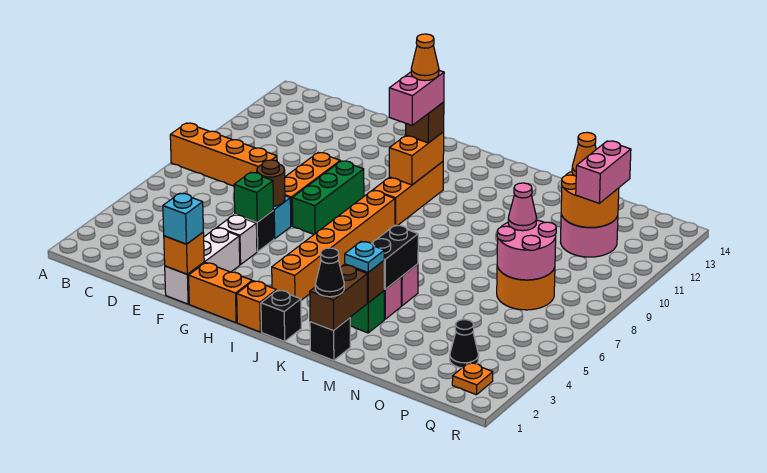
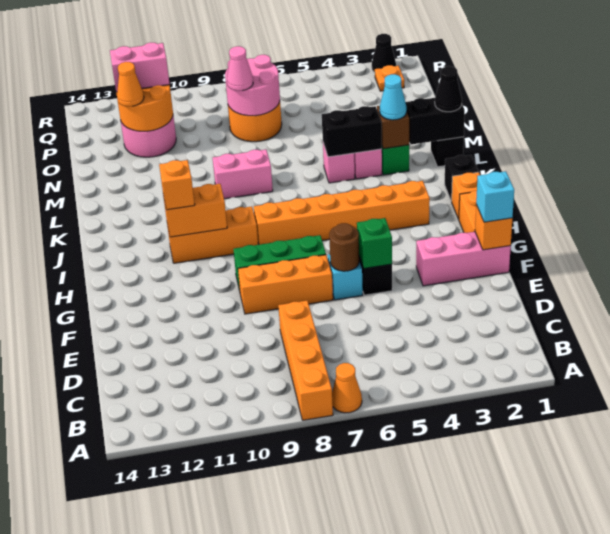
white 1x3 brick [165,228,240,304] -> pink 1x3 brick [416,232,511,286]
white 1x1 brick [217,215,257,265] -> none
pink 1x2 brick [389,70,444,125] -> pink 1x2 brick moved to [213,149,273,199]
brown 1x1 brick [406,102,444,143] -> orange 1x1 brick [159,160,195,210]
orange 1x1 cone [411,34,439,81] -> orange 1x1 cone moved to [332,363,362,413]
brown 1x2 brick [310,265,367,330] -> black 1x2 brick [406,98,465,145]
cyan 1x1 plate [345,241,384,272] -> cyan 1x1 cone [380,74,407,120]
black 1x1 cone [450,320,479,368] -> black 1x1 cone moved to [372,34,396,72]

